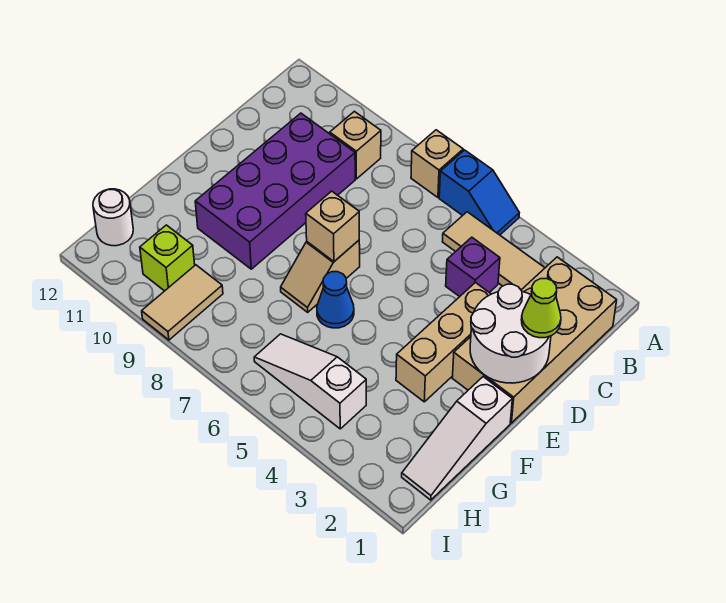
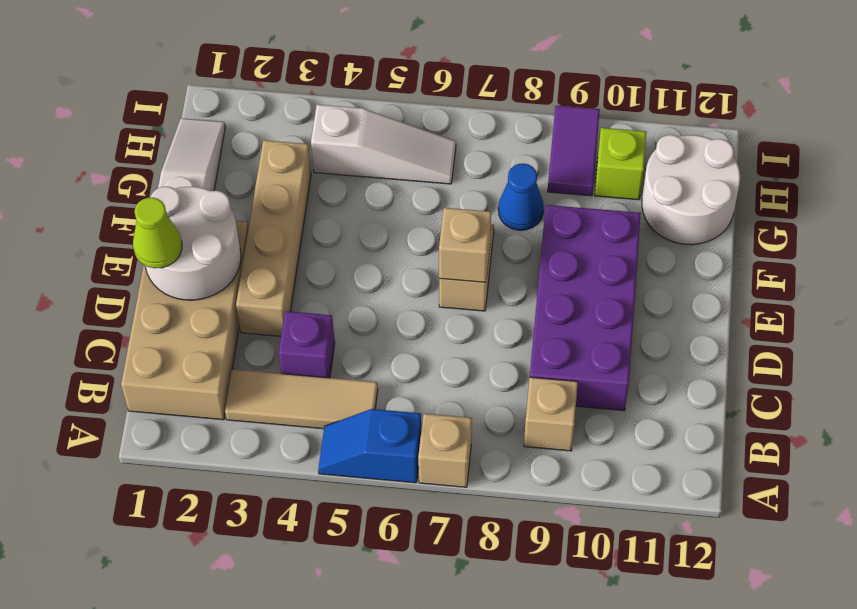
tan 1x3 brick [396,283,491,402] -> tan 1x4 brick [236,140,311,336]
blue 1x1 cone [317,272,354,328] -> blue 1x1 cone moved to [498,163,544,230]
tan 1x2 tile [142,265,223,340] -> purple 1x2 tile [548,106,600,196]
white 1x1 round brick [93,189,133,246] -> white 2x2 round brick [642,135,740,245]

